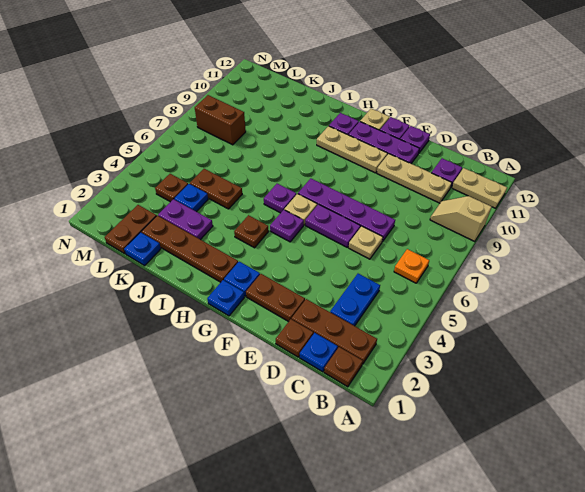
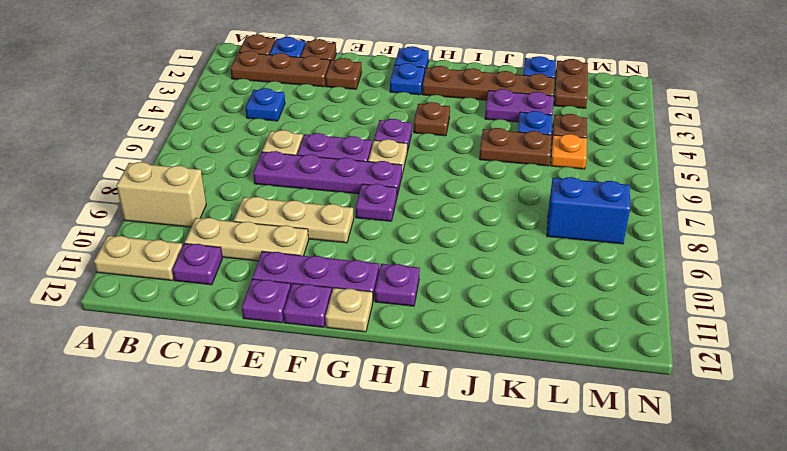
tan 1x2 slope [430,196,491,242] -> tan 1x2 brick [116,162,206,227]
orange 1x1 plate [394,249,429,283] -> orange 1x1 plate moved to [551,134,587,169]
blue 1x2 plate [330,274,380,326] -> blue 1x1 plate [245,88,285,121]
brown 1x2 plate [246,274,305,322] -> brown 1x1 plate [325,58,362,89]
tan 1x3 plate [317,126,388,173] -> tan 1x3 plate moved to [234,197,354,243]
purple 1x1 plate [264,184,296,213] -> purple 1x1 plate moved to [356,184,397,221]
brown 1x2 brick [195,95,246,145] -> blue 1x2 brick [547,177,630,244]

